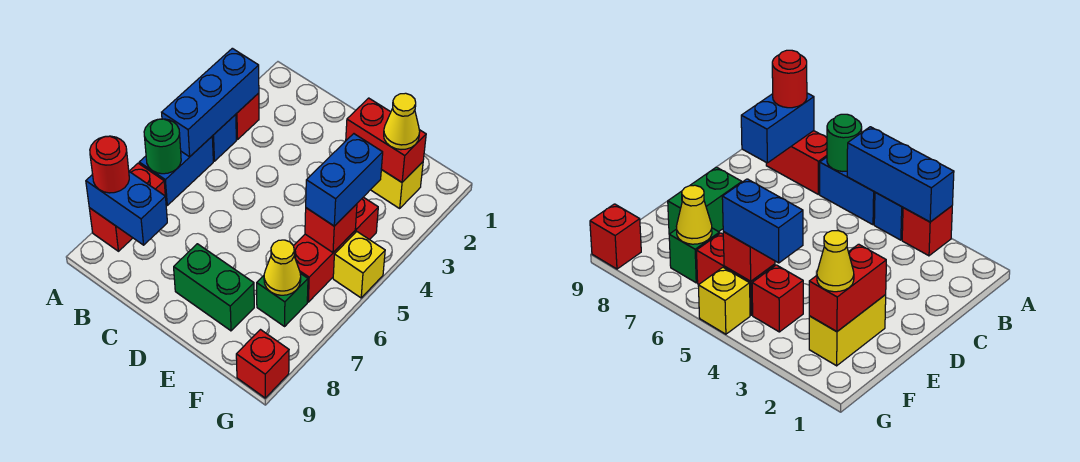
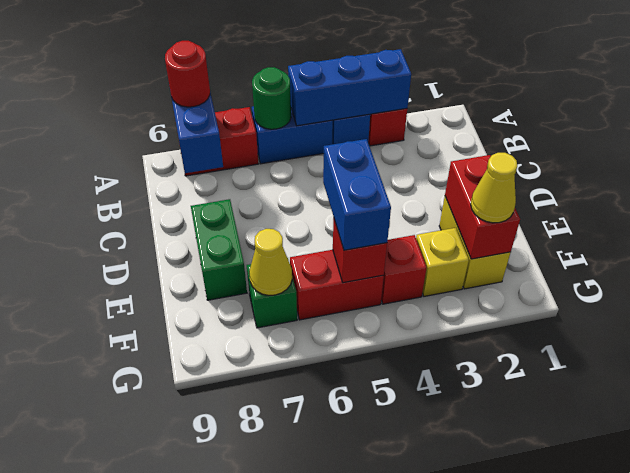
blue 1x2 brick [306,134,383,226] -> blue 1x2 brick turned to [323,139,391,250]
yellow 1x1 brick [333,232,385,298] -> yellow 1x1 brick moved to [416,228,469,296]
red 1x1 brick [236,330,289,398] -> none

